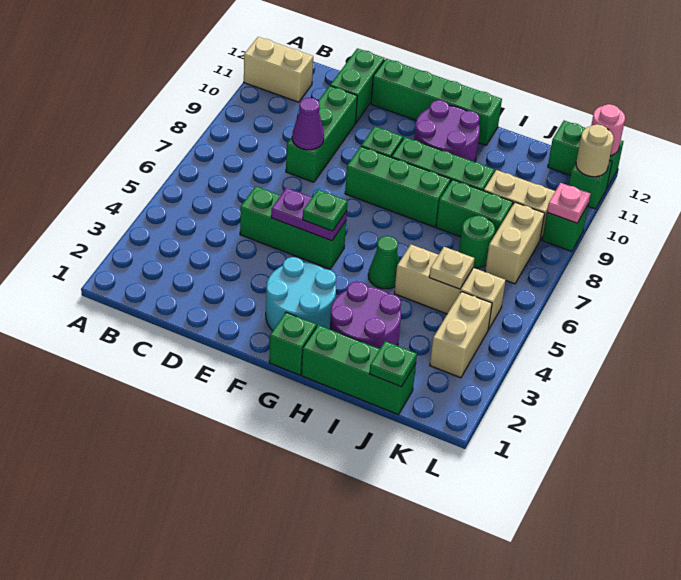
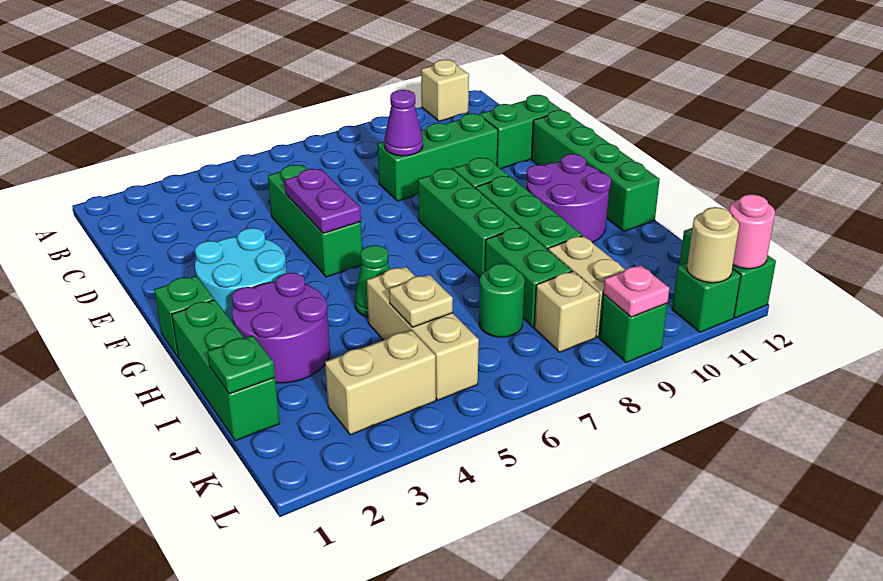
tan 1x2 brick [244,37,313,102] -> tan 1x1 brick [421,60,469,121]
green 1x1 plate [303,190,348,231] -> none
tan 1x2 brick [485,202,545,284] -> tan 1x1 brick [534,271,600,352]

